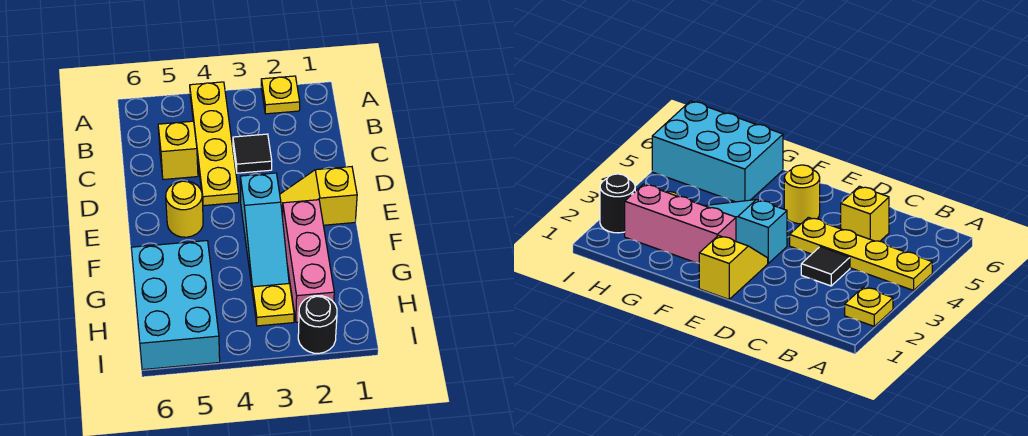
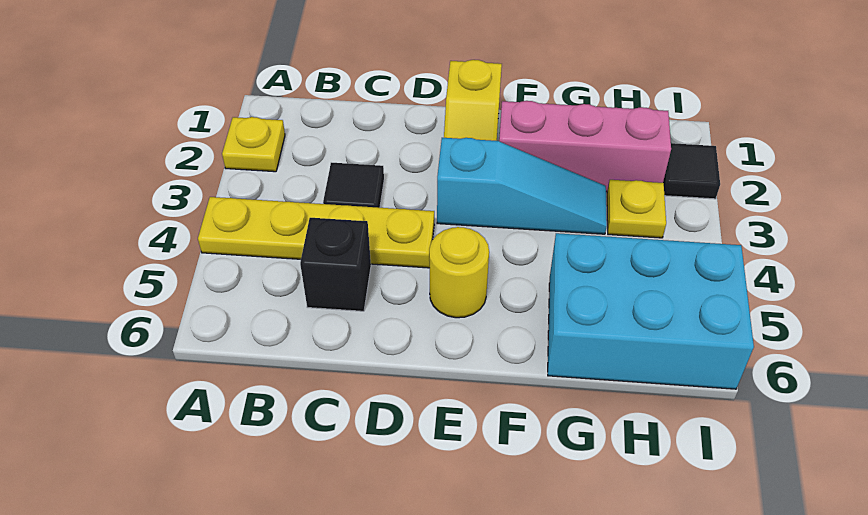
yellow 1x1 brick [158,121,198,180] -> black 1x1 brick [300,218,371,311]
black 1x1 round brick [298,296,337,353] -> black 1x1 tile [663,143,720,199]

